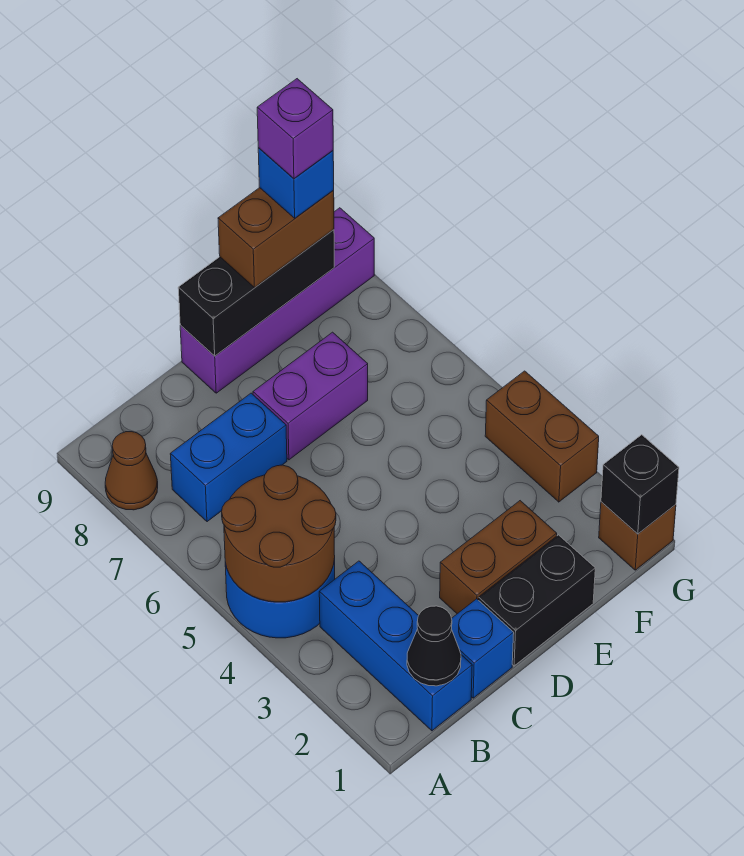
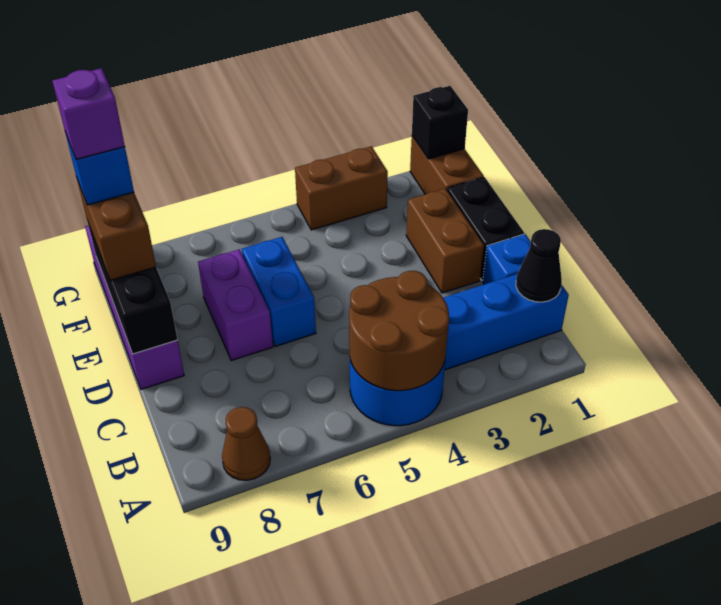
blue 1x2 brick [170,393,287,522] -> blue 1x2 brick moved to [242,237,316,347]
brown 1x1 brick [599,502,676,570] -> brown 1x2 brick [410,136,484,194]

